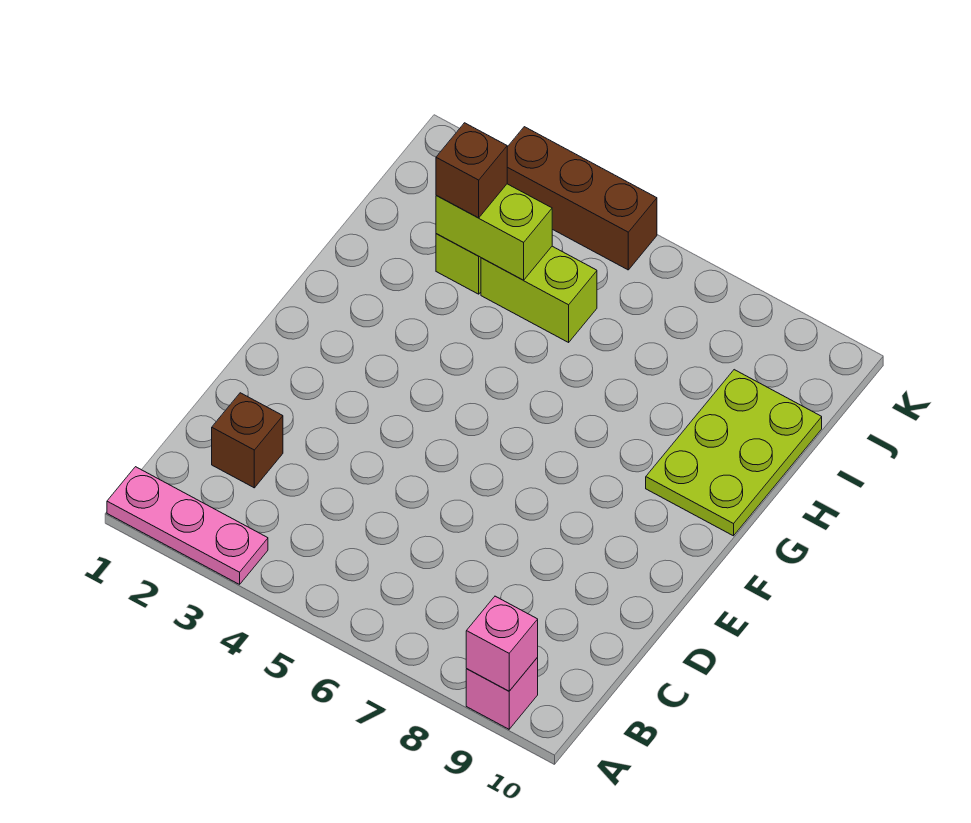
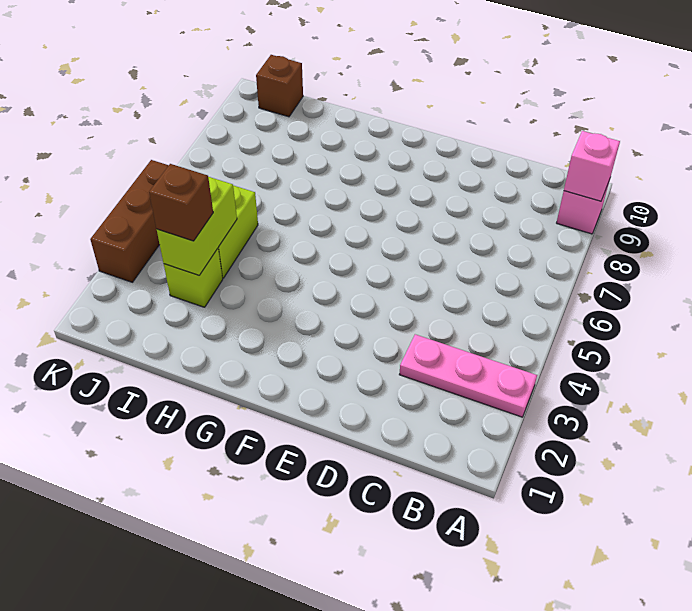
pink 1x3 plate [107,467,268,584] -> pink 1x3 plate turned to [399,334,537,417]
brown 1x1 brick [212,393,283,488] -> brown 1x1 brick moved to [256,55,303,117]
lime 2x3 plate [646,370,822,536] -> none

